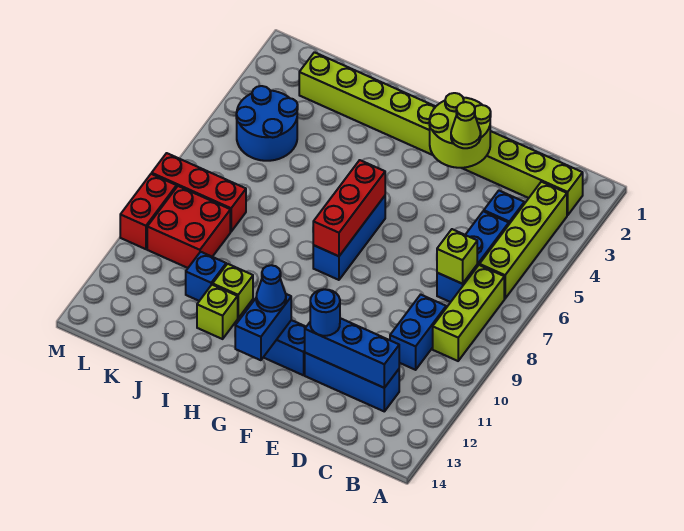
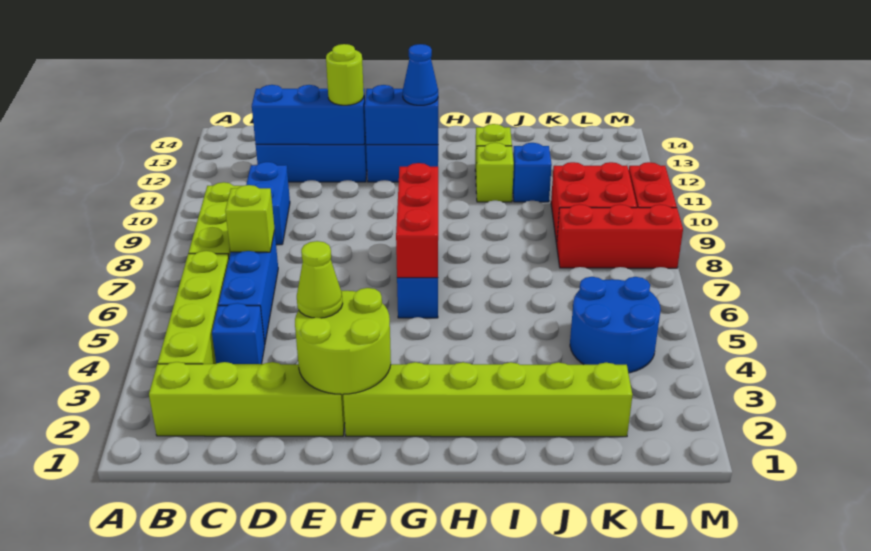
blue 1x1 round brick [310,289,340,336] -> lime 1x1 round brick [326,44,364,105]
blue 1x2 brick [235,294,291,360] -> blue 1x2 brick turned to [365,85,438,145]

